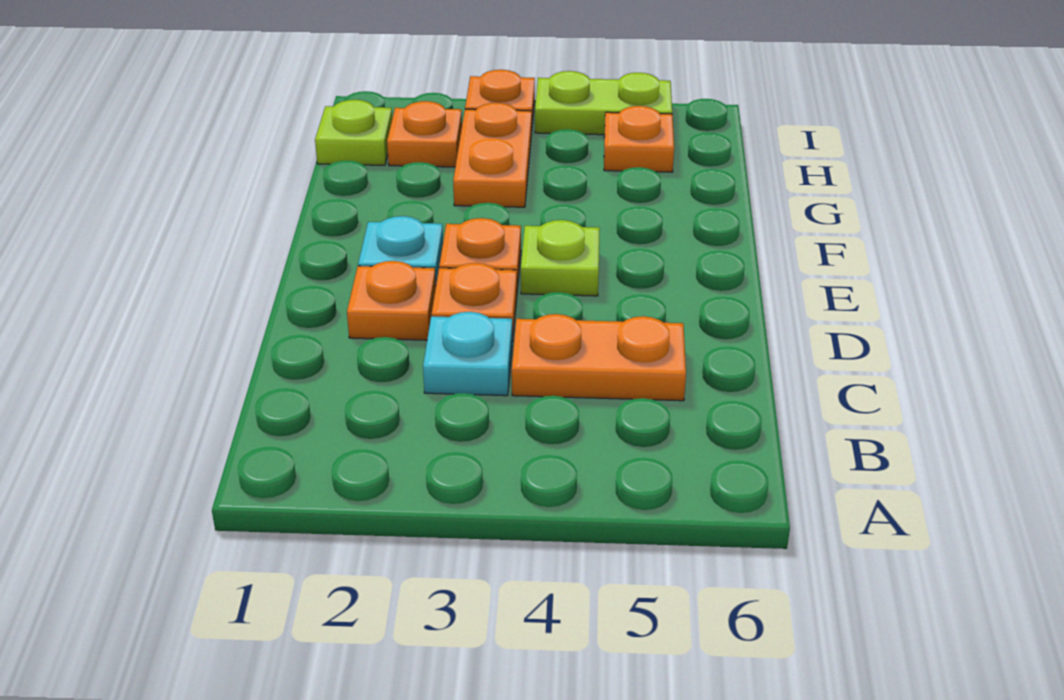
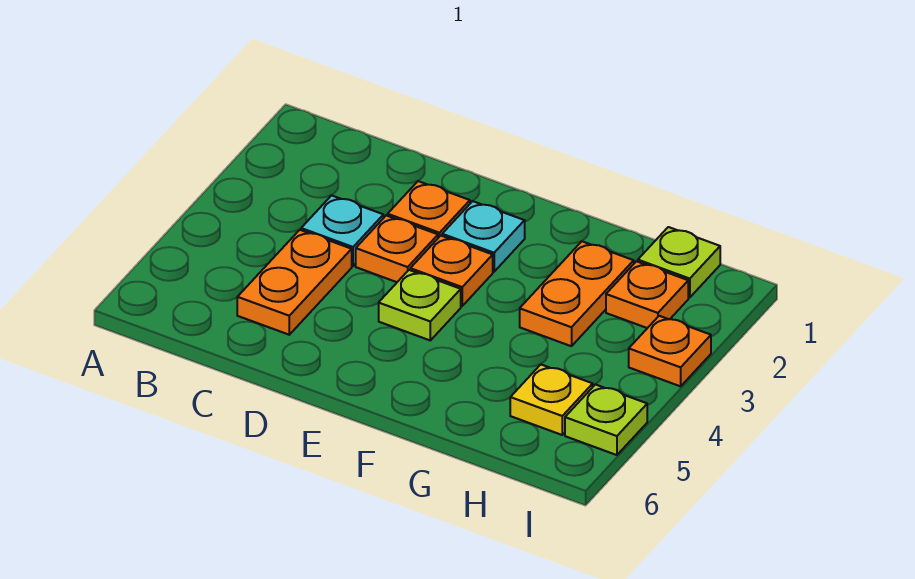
orange 1x2 plate [453,103,532,207] -> orange 1x2 plate turned to [520,241,634,346]
orange 1x1 plate [604,106,674,172] -> yellow 1x1 plate [510,365,593,435]
lime 1x2 plate [535,71,672,135] -> lime 1x1 plate [565,384,647,455]

